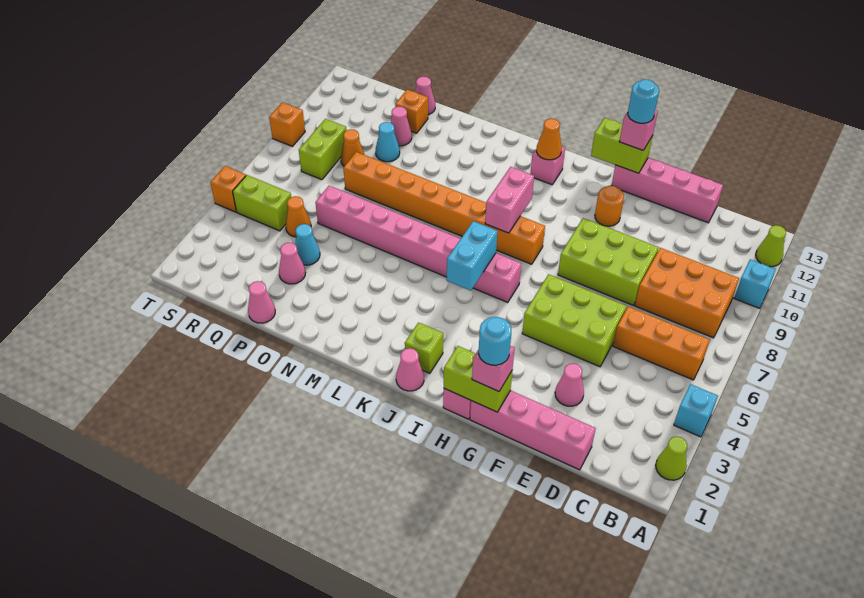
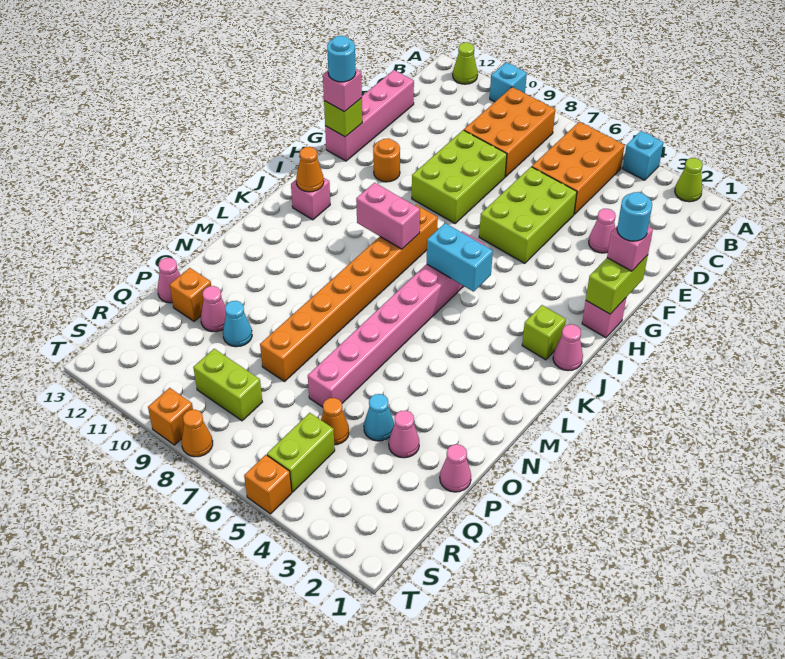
orange 1x3 brick [613,307,710,380] -> orange 2x3 brick [532,122,625,214]
pink 1x4 brick [470,391,596,470] -> none
lime 1x2 brick [591,118,653,173] -> lime 1x1 brick [324,98,362,137]
orange 1x1 cone [341,129,364,166] -> orange 1x1 cone moved to [182,410,213,457]

